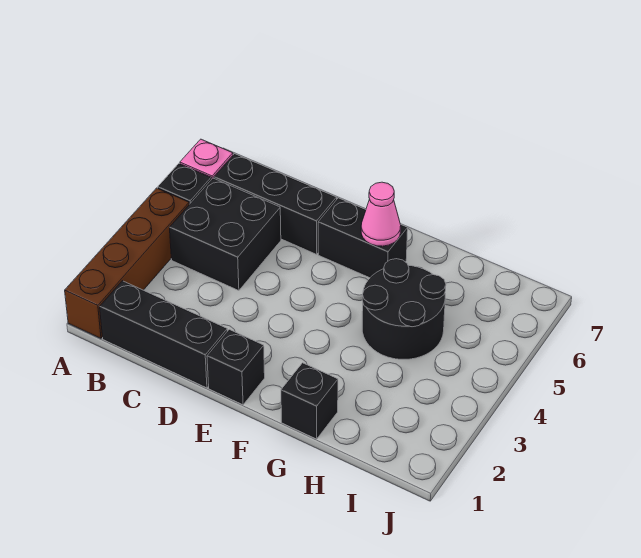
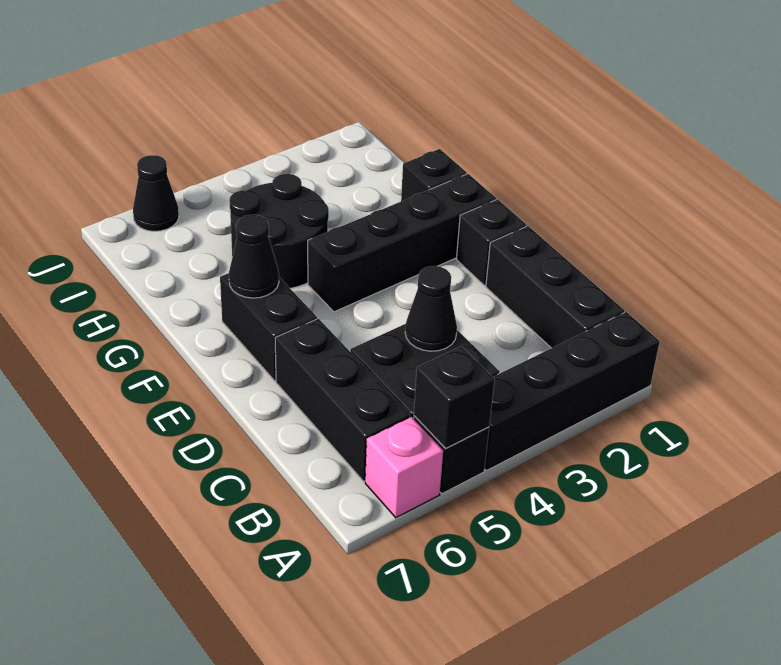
brown 1x4 brick [65,188,189,338] -> black 1x4 brick [485,312,660,471]
none -> black 1x1 brick [414,346,495,449]
none -> black 1x1 cone [405,266,457,351]
none -> black 1x4 brick [308,174,496,312]
pink 1x1 cone [361,182,401,246] -> black 1x1 cone [229,215,279,298]
none -> black 1x1 cone [133,155,179,231]

